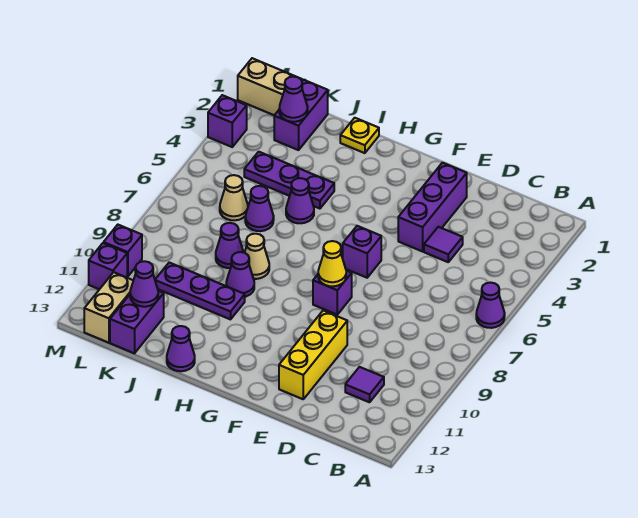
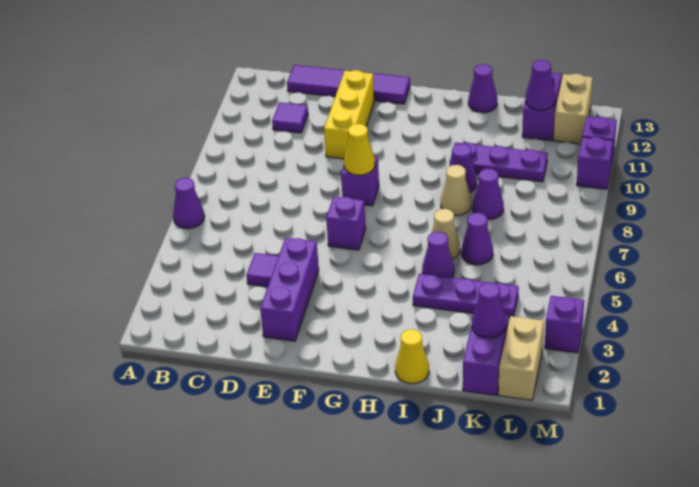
none -> purple 1x4 tile [287,65,410,104]
yellow 1x1 plate [340,118,379,153] -> yellow 1x1 cone [395,329,429,384]
tan 1x1 cone [220,175,248,220] -> tan 1x1 cone moved to [432,209,460,259]
tan 1x2 brick [238,58,302,115] -> tan 1x2 brick turned to [498,316,544,400]

